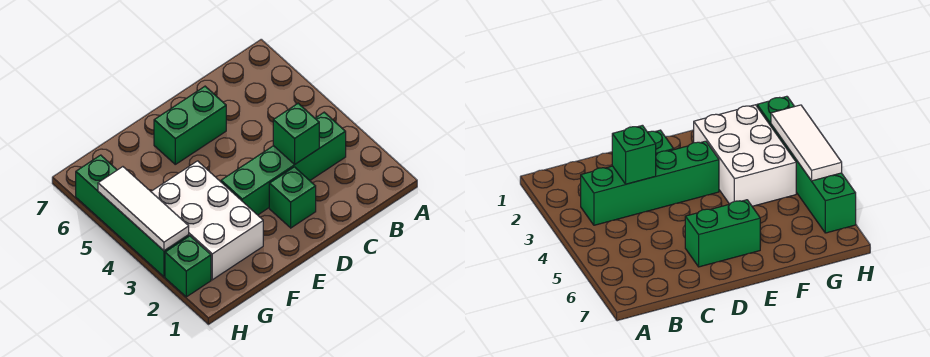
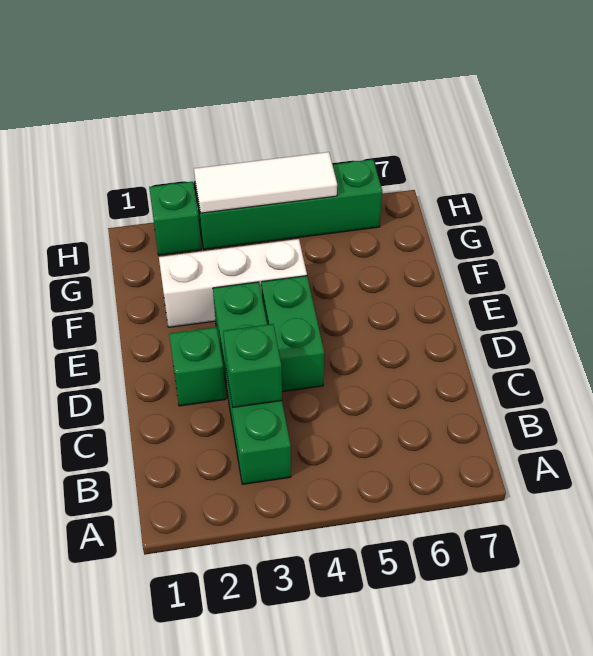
green 1x2 brick [154,86,226,164] -> green 1x2 brick moved to [261,276,324,392]
white 2x3 brick [151,161,263,280] -> white 1x3 brick [159,239,307,327]

